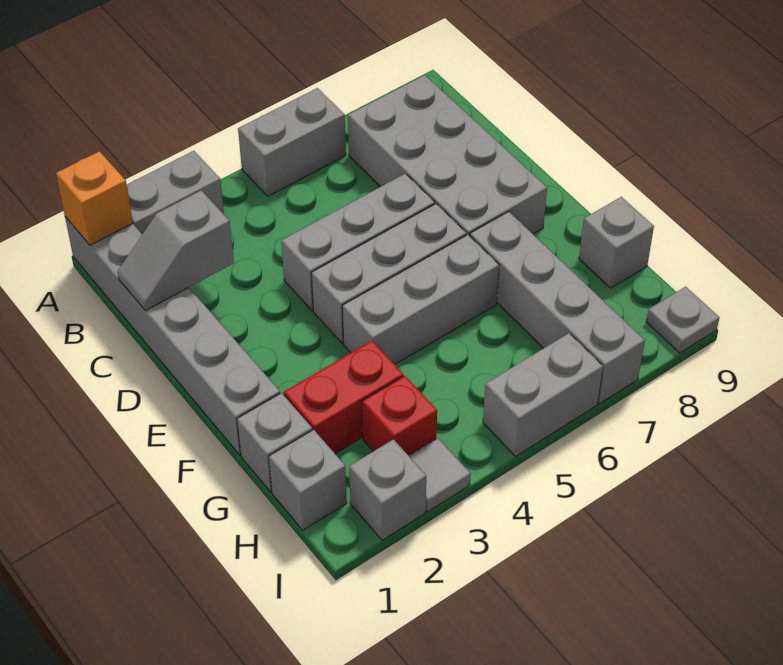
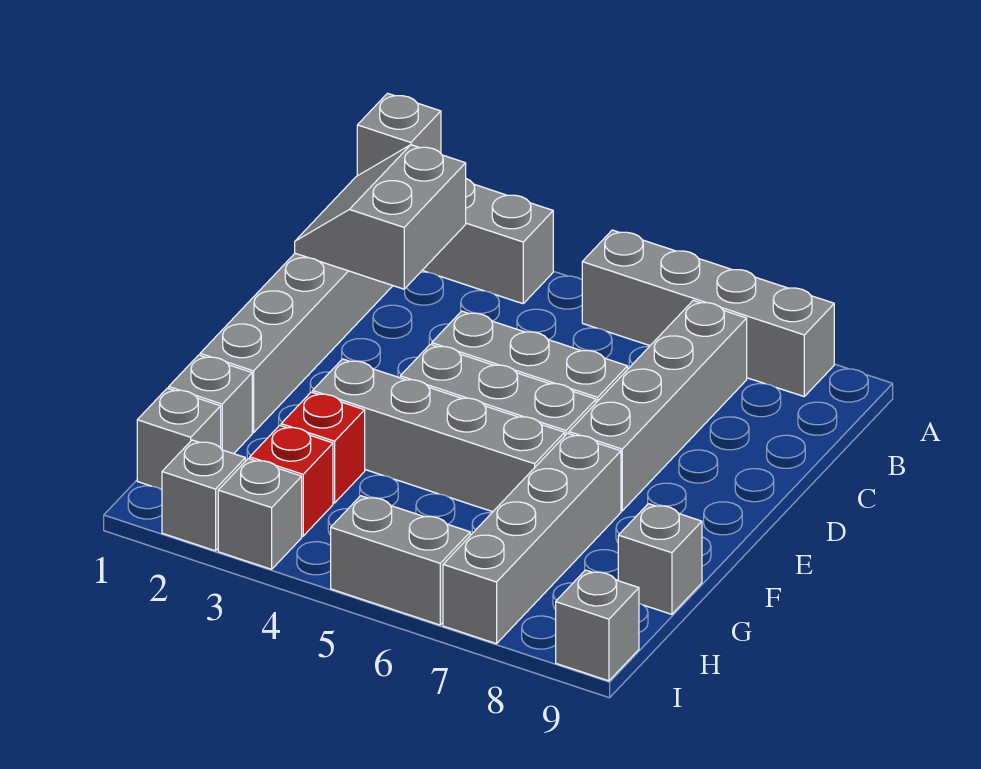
orange 1x1 brick [56,151,133,245] -> grey 1x1 brick [357,93,441,176]
grey 1x2 brick [238,88,346,196] -> grey 1x4 brick [582,230,834,396]
grey 2x4 brick [348,75,547,236] -> grey 1x4 brick [569,300,747,511]
grey 1x2 slope [117,190,234,311] -> grey 2x2 slope [295,145,466,289]
grey 1x3 brick [342,235,499,364] -> grey 1x4 brick [313,359,565,512]
red 1x2 brick [284,341,403,454] -> red 1x1 brick [281,392,365,503]
grey 1x1 tile [409,438,471,512] -> grey 1x1 brick [218,459,302,569]
grey 1x1 plate [646,287,719,353] -> grey 1x1 brick [556,570,639,681]

